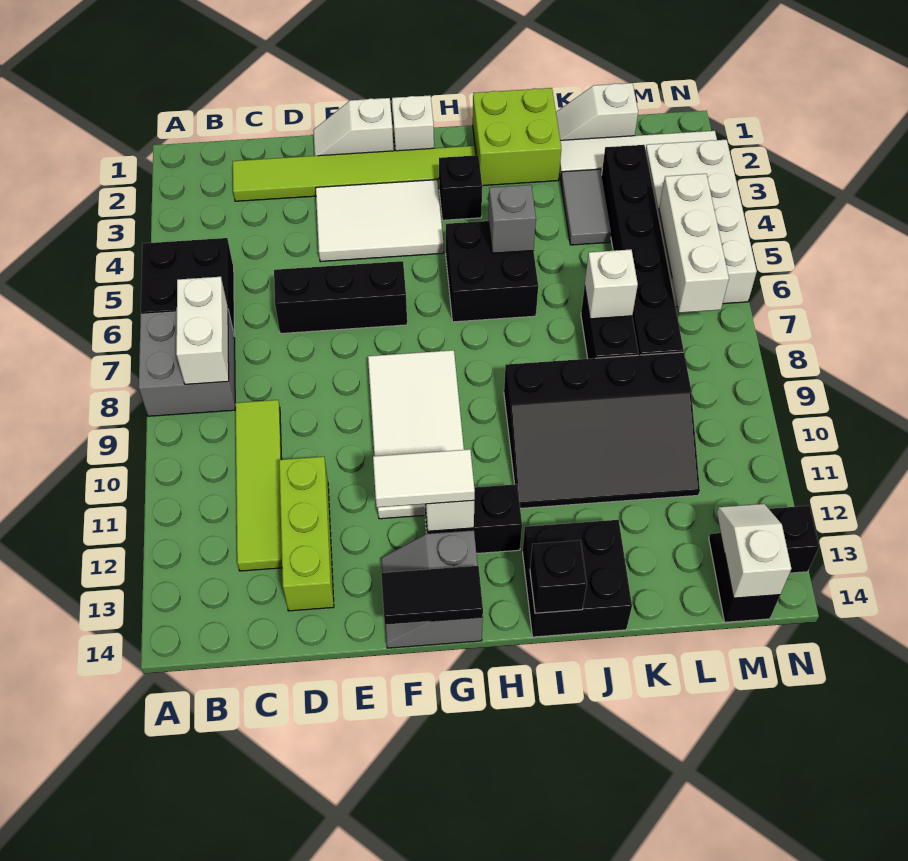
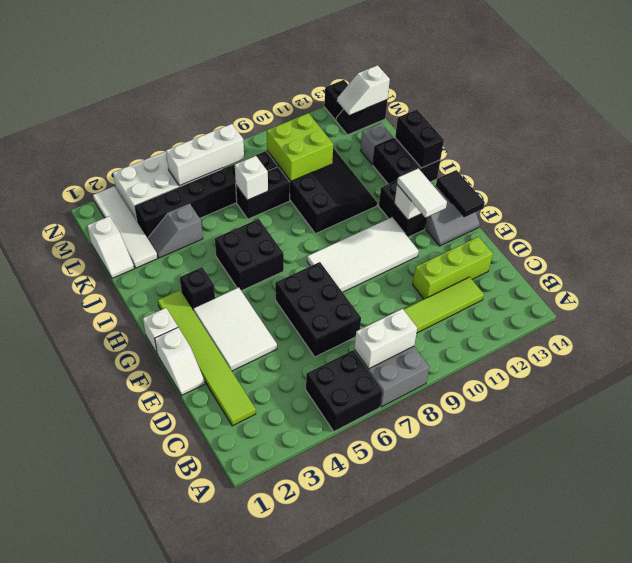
black 1x3 brick [274,261,407,334] -> black 2x3 brick [275,262,361,357]
lime 2x2 brick [473,88,561,186] -> lime 2x2 brick moved to [267,113,333,181]
grey 1x1 brick [488,185,536,253] -> grey 1x1 brick moved to [360,123,394,165]
black 1x1 brick [530,540,587,613] -> black 1x2 brick [395,109,444,168]
grey 1x2 tile [561,169,611,245] -> grey 1x2 slope [148,204,203,258]

